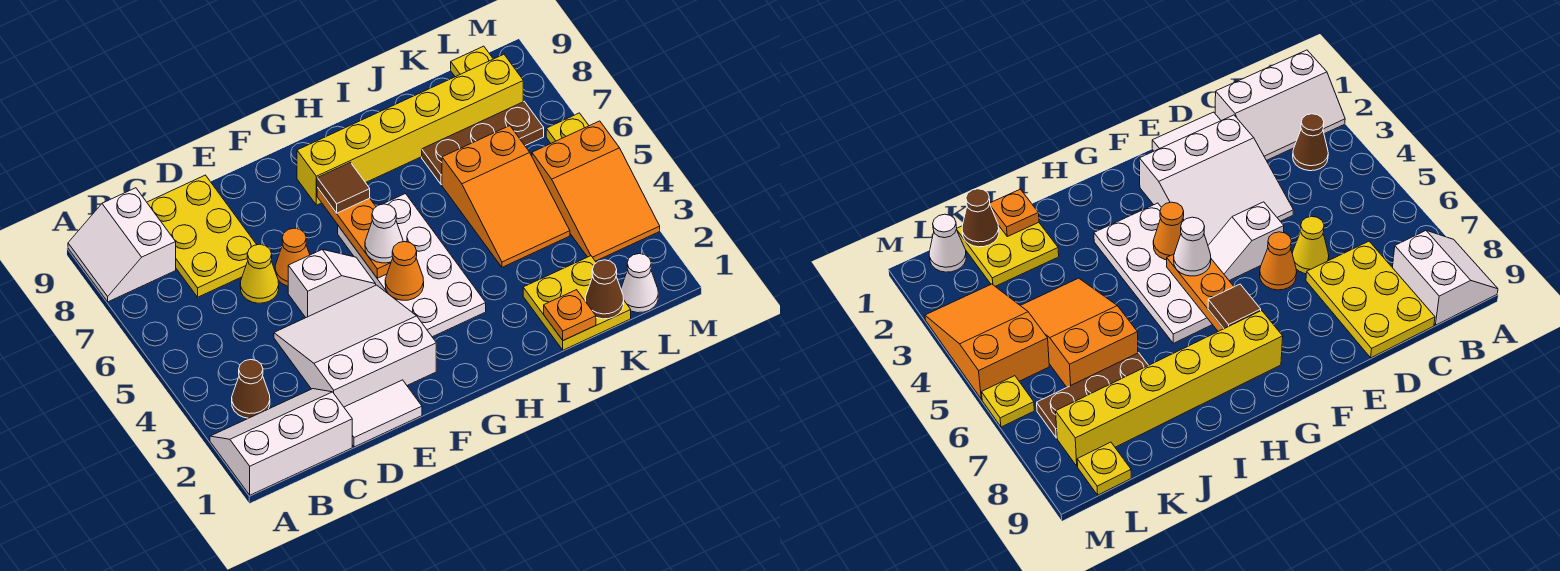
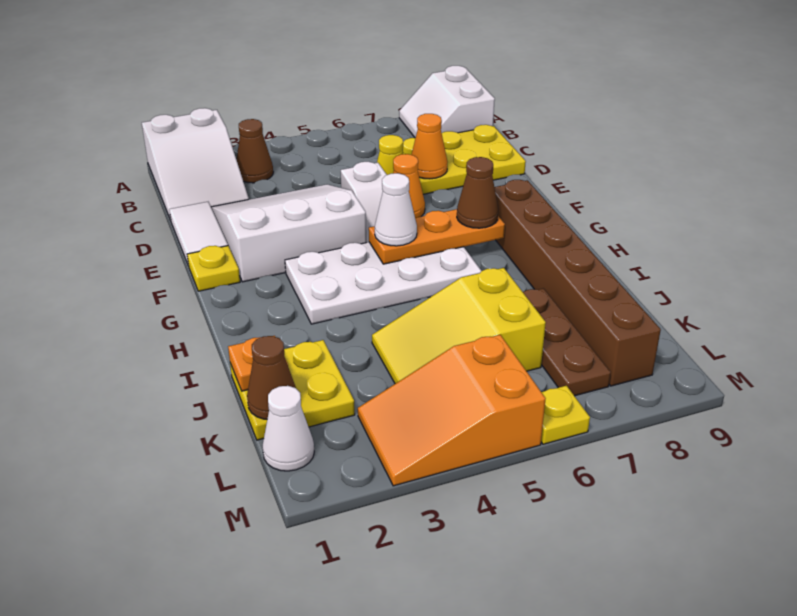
white 2x3 slope [210,389,352,495] -> white 2x3 slope turned to [142,108,249,220]
white 2x2 slope [68,188,176,302] -> white 2x2 slope turned to [399,66,495,138]
white 3x3 slope [274,285,436,407] -> white 3x3 slope turned to [211,184,366,282]
orange 1x1 cone [385,242,424,300] -> orange 1x1 cone moved to [411,114,448,179]
brown 1x1 tile [317,162,370,213] -> brown 1x1 cone [457,157,498,228]
yellow 1x6 brick [297,54,523,205] -> brown 1x6 brick [495,180,661,386]
orange 2x3 slope [442,126,570,267] -> yellow 2x3 slope [372,268,546,384]
yellow 1x1 plate [451,46,493,77] -> yellow 1x1 plate moved to [187,246,240,291]

